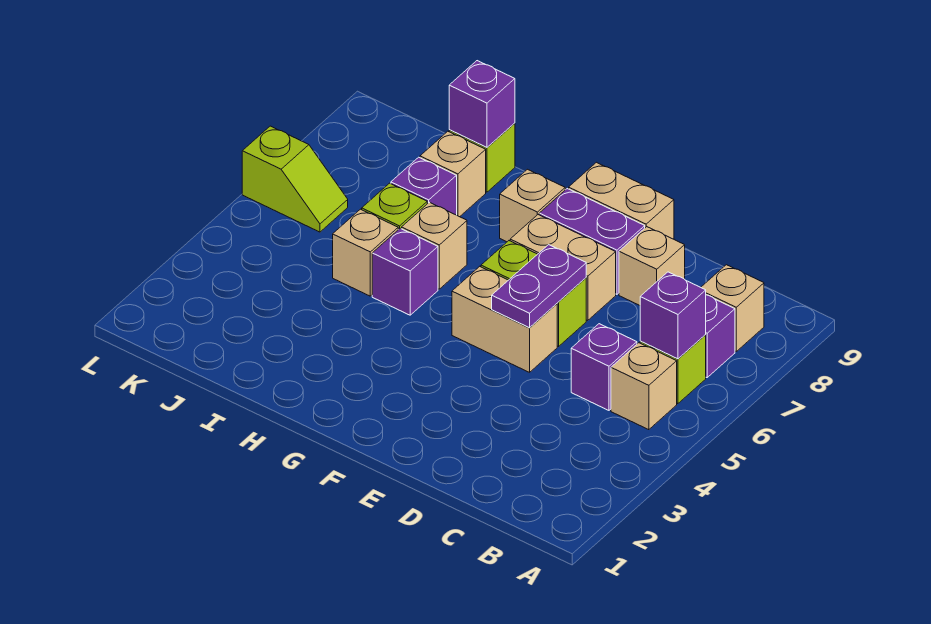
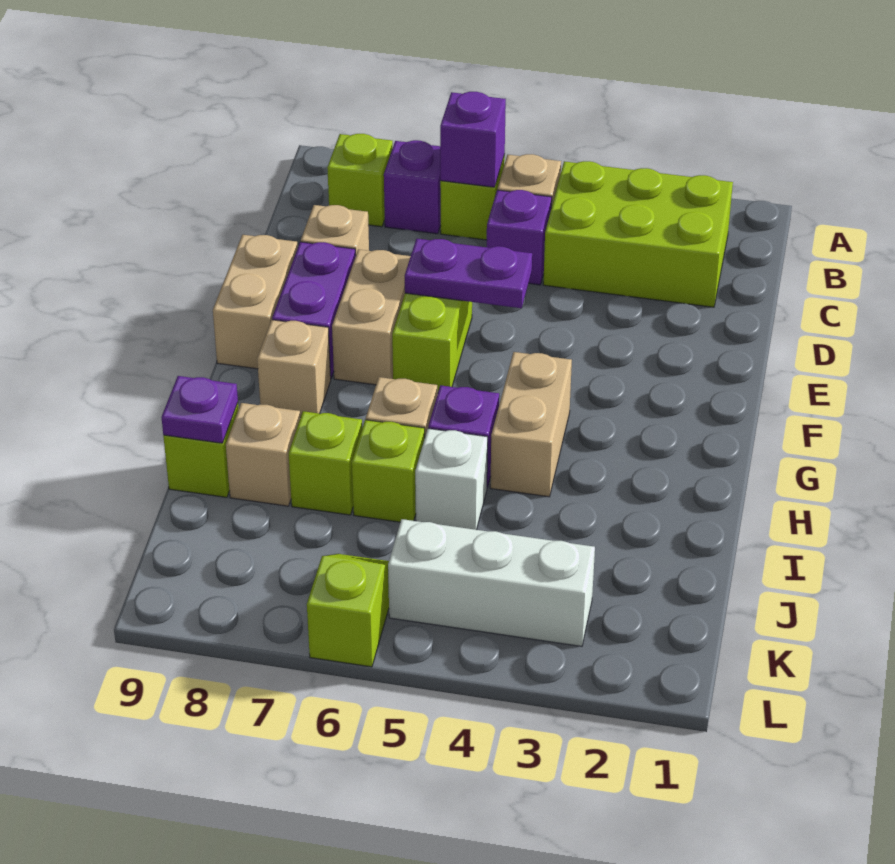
none -> lime 2x3 brick [543,161,733,307]
tan 1x1 brick [701,265,764,351] -> lime 1x1 brick [327,134,393,227]
tan 1x2 brick [452,266,557,372] -> tan 1x2 brick moved to [490,352,572,497]
tan 1x1 brick [333,209,398,296] -> white 1x1 brick [415,429,488,530]
purple 1x1 brick [391,157,457,215] -> lime 1x1 brick [289,411,362,515]
purple 1x1 brick [449,61,515,148] -> purple 1x1 plate [161,376,238,443]
none -> white 1x3 brick [388,519,595,646]

